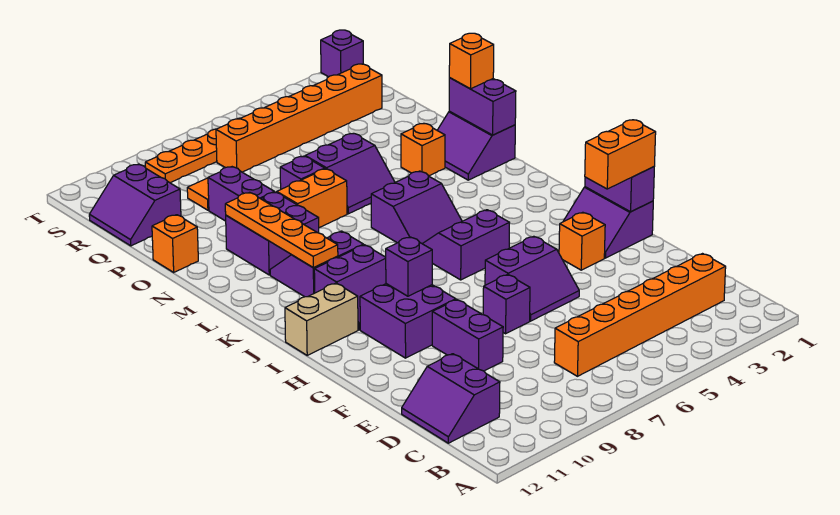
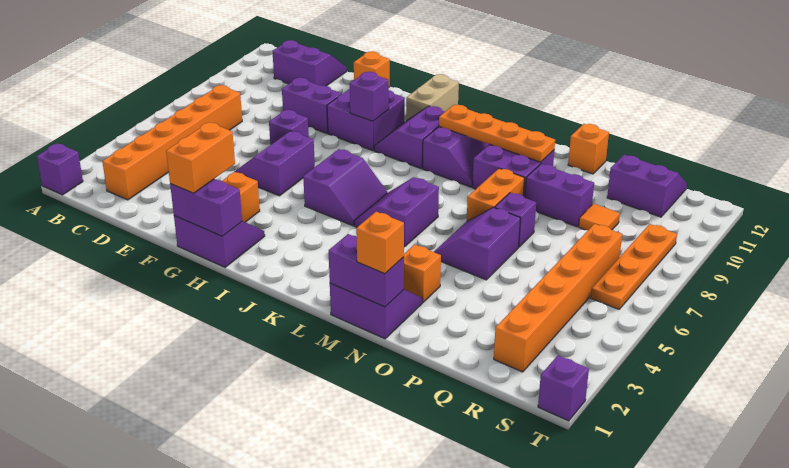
none -> purple 1x1 brick [37,143,83,195]
none -> orange 1x1 brick [354,51,390,87]

